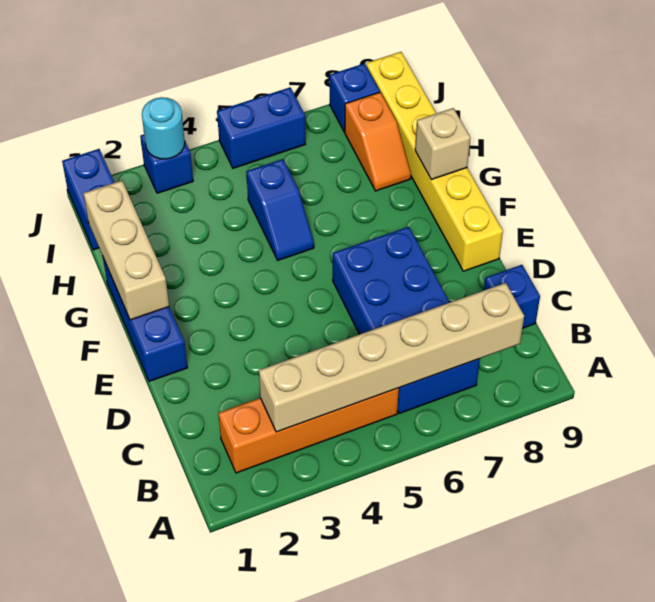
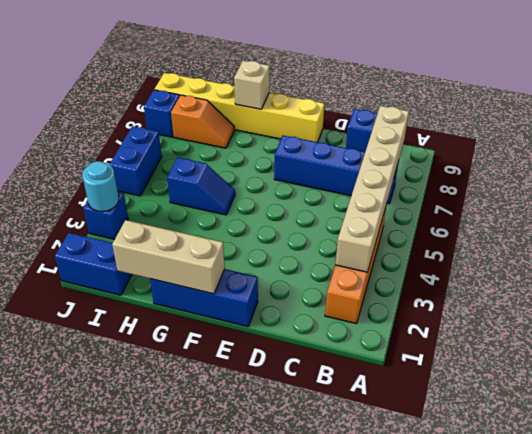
blue 2x4 brick [333,227,480,414] -> blue 1x4 brick [274,136,399,204]

